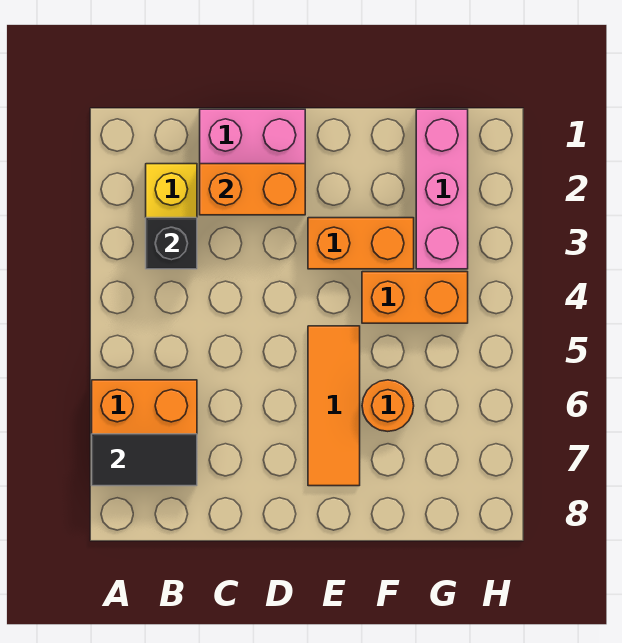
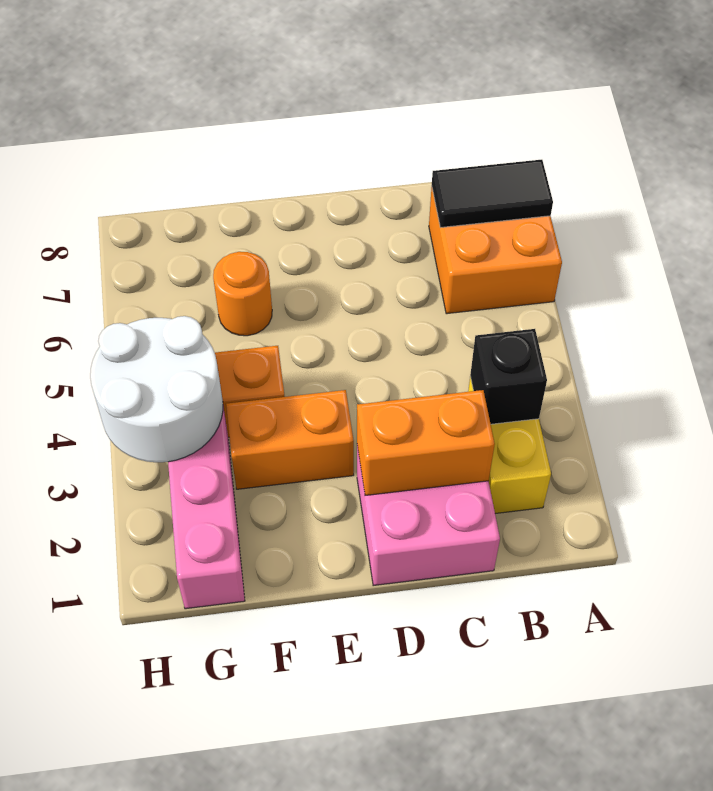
orange 1x3 tile [308,326,360,486] -> none
none -> white 2x2 round brick [90,316,223,462]

